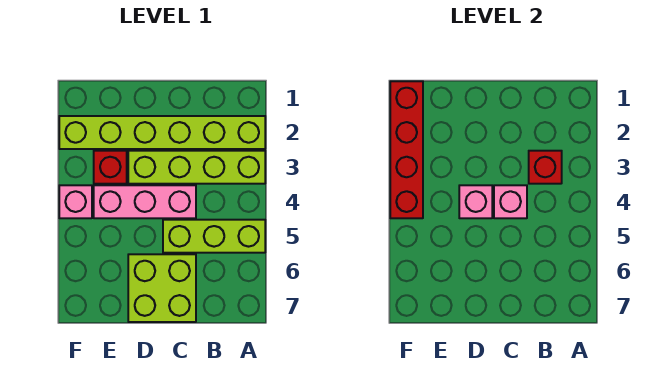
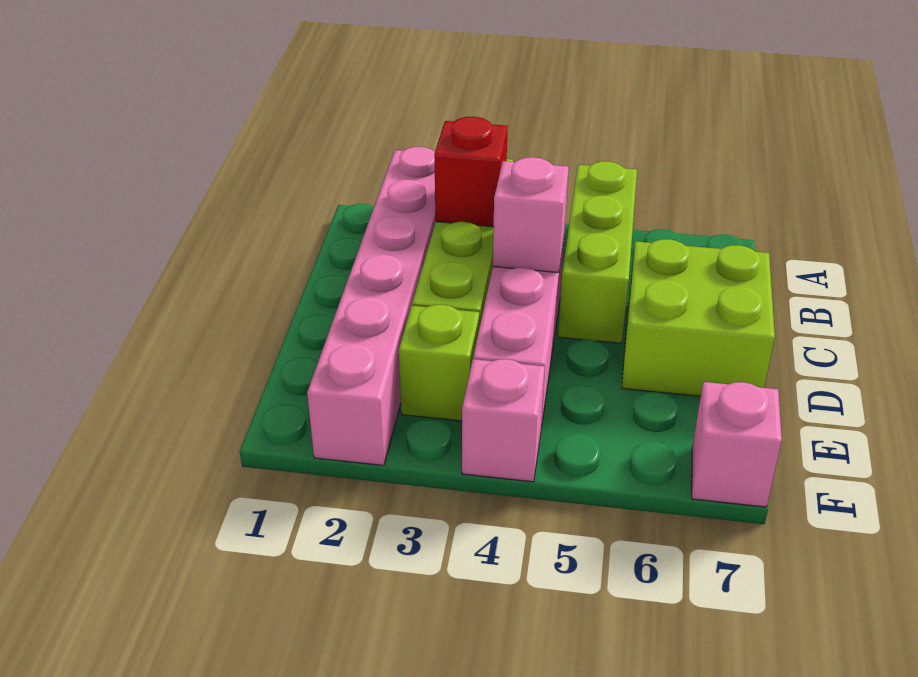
lime 1x6 brick [59,116,265,149] -> pink 1x6 brick [307,147,435,465]
pink 1x1 brick [459,185,492,218] -> pink 1x1 brick moved to [692,382,782,507]
red 1x1 brick [94,151,127,184] -> lime 1x1 brick [399,305,479,421]
red 1x4 brick [390,81,423,218] -> none

